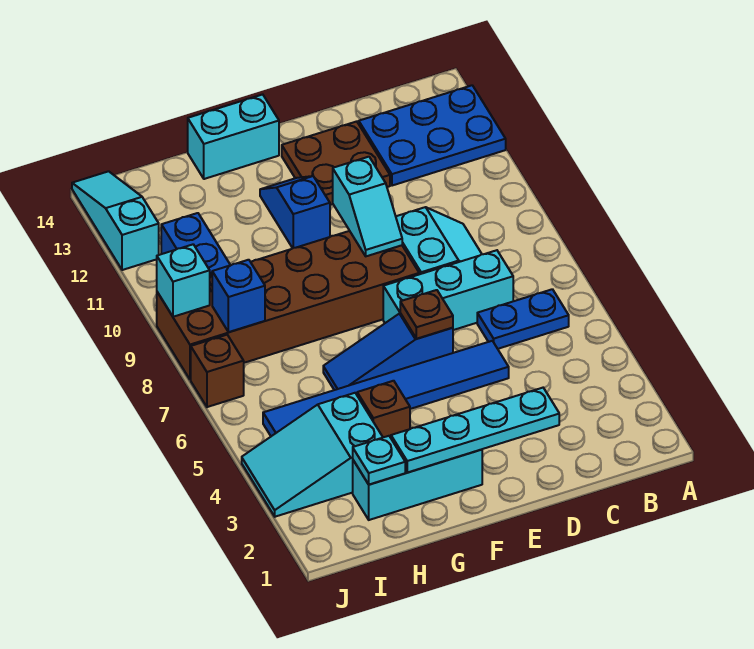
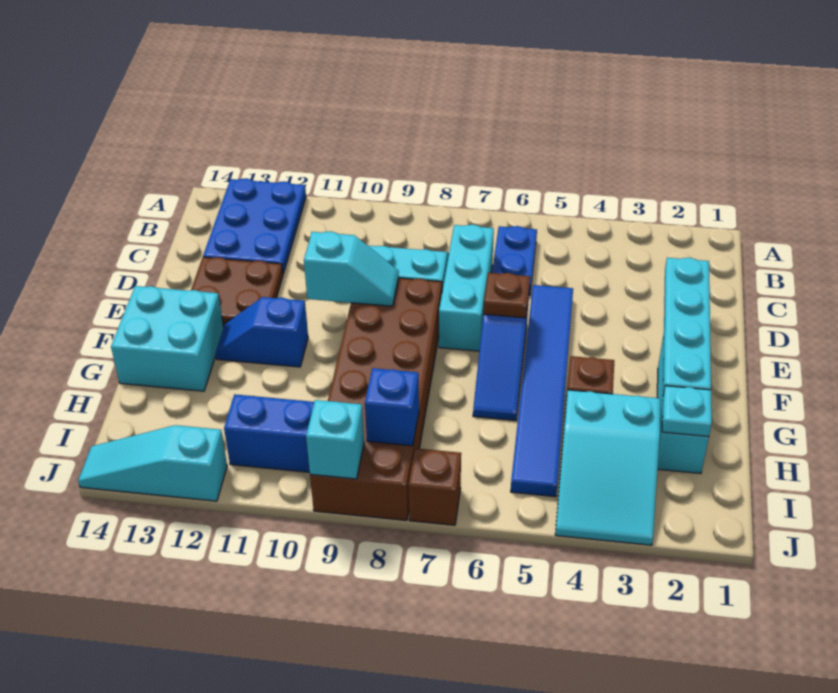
cyan 1x2 brick [188,95,279,179] -> cyan 2x2 brick [111,286,224,391]

